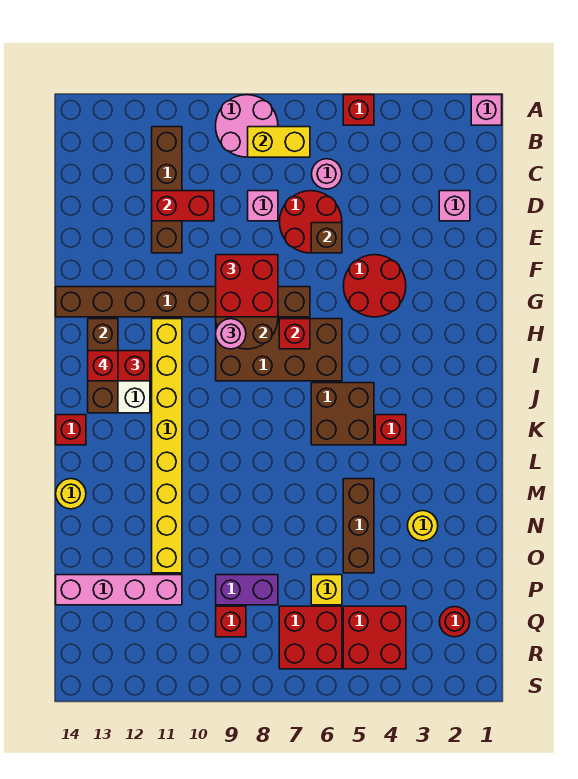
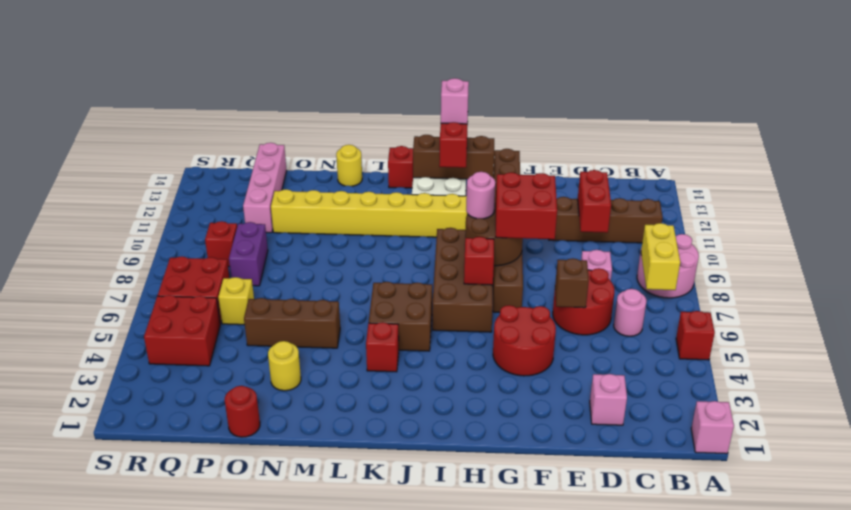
red 1x1 brick [88,351,118,381] -> pink 1x1 brick [441,78,469,124]
red 1x1 round brick [439,607,470,637] -> red 1x1 round brick moved to [225,386,260,437]

